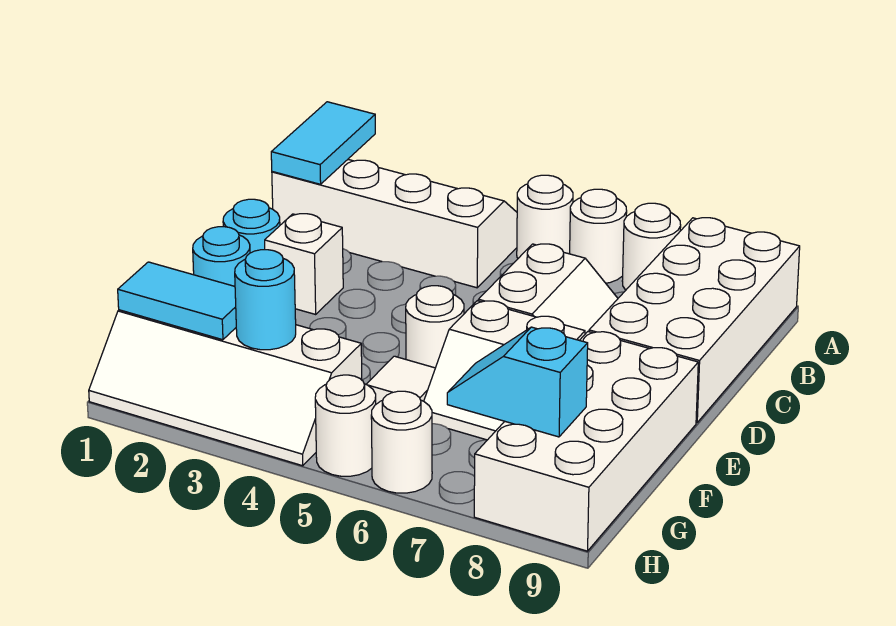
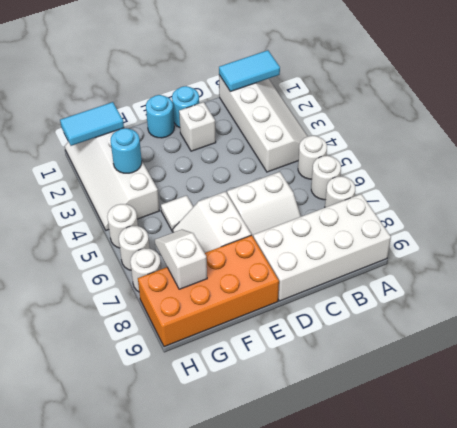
white 1x1 round brick [406,286,464,368] -> white 1x1 round brick moved to [130,248,161,292]
white 2x4 brick [474,332,698,551] -> orange 2x4 brick [138,235,279,347]
cyan 1x2 tile [118,262,236,340] -> cyan 1x2 tile turned to [60,102,124,146]
cyan 1x2 slope [447,327,588,437] -> white 1x2 slope [155,230,207,289]

